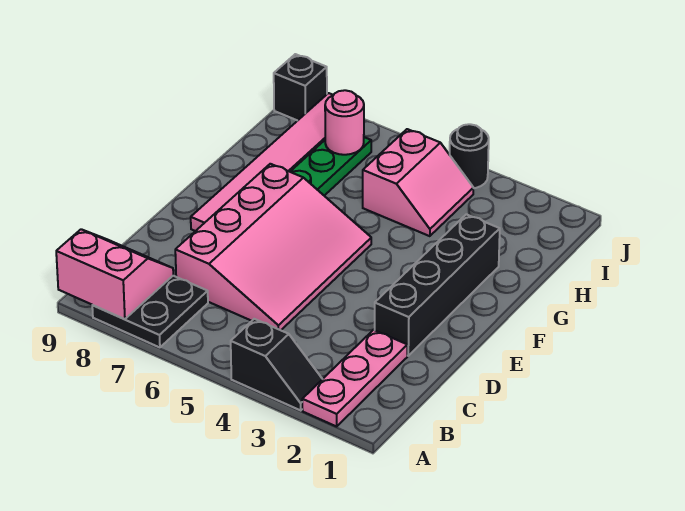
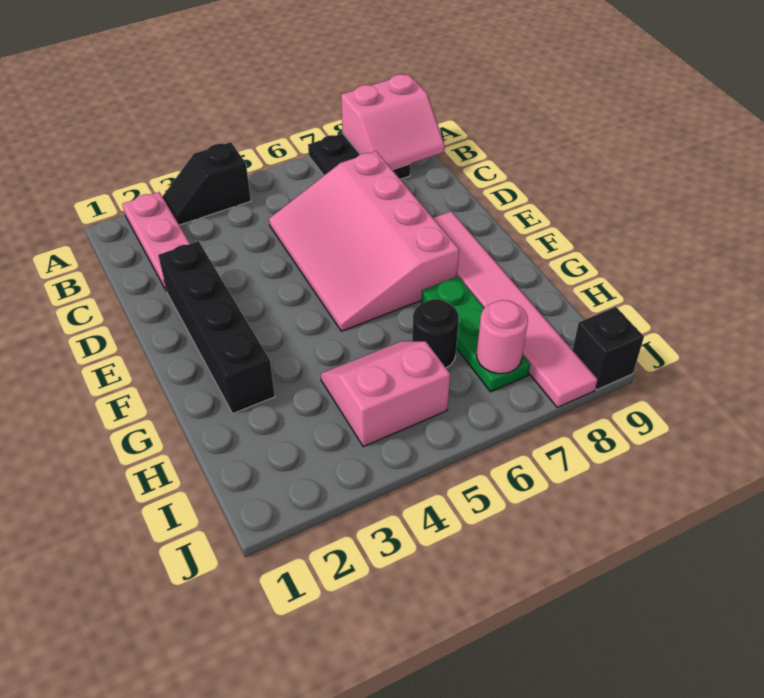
pink 2x2 slope [363,129,473,236] -> pink 2x2 slope turned to [321,341,450,447]
black 1x1 round brick [450,124,489,188] -> black 1x1 round brick moved to [412,299,459,368]

